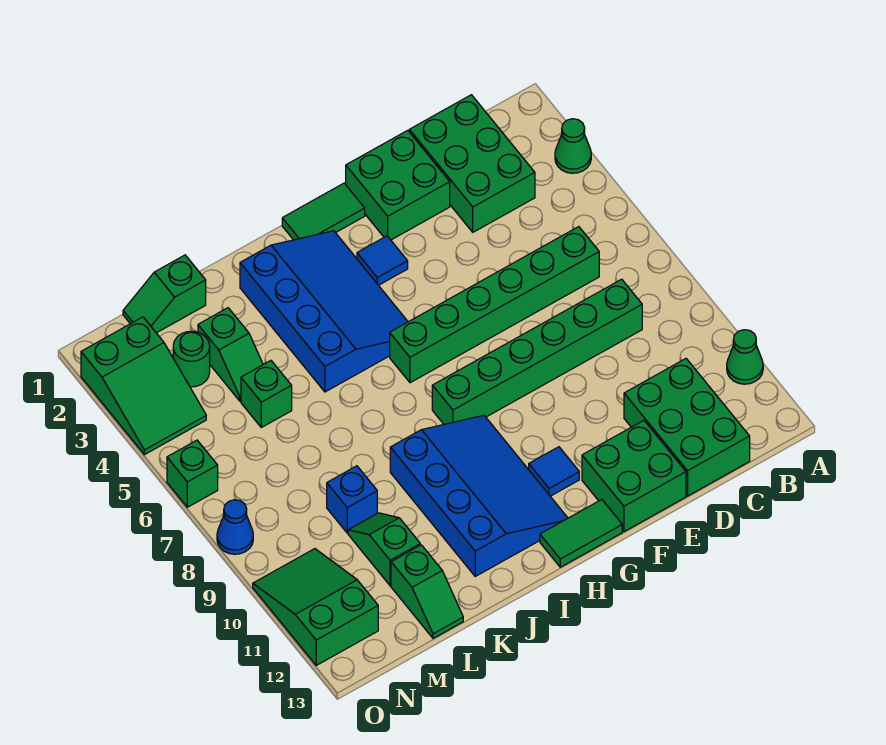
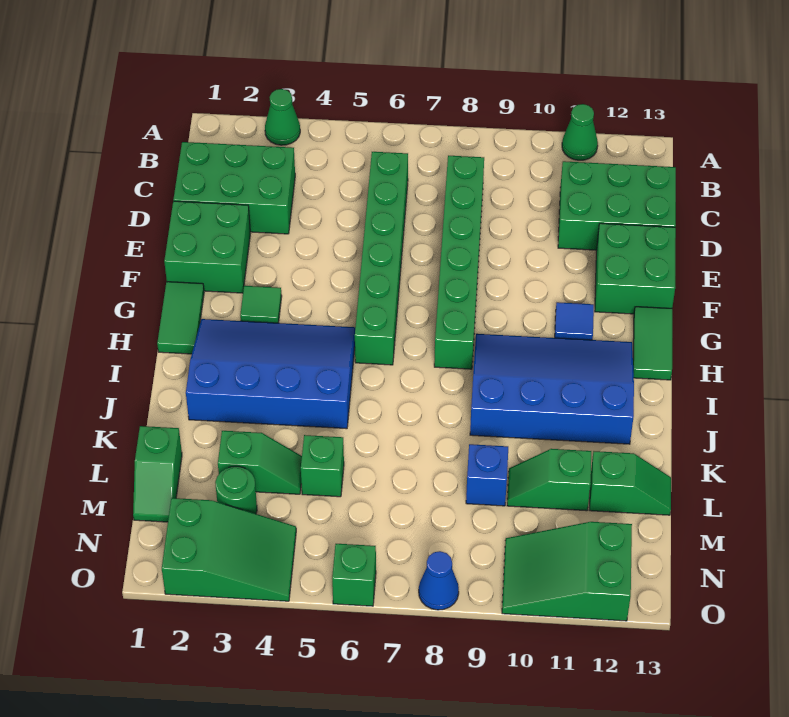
blue 1x1 tile [357,236,408,285] -> green 1x1 tile [240,286,282,323]

